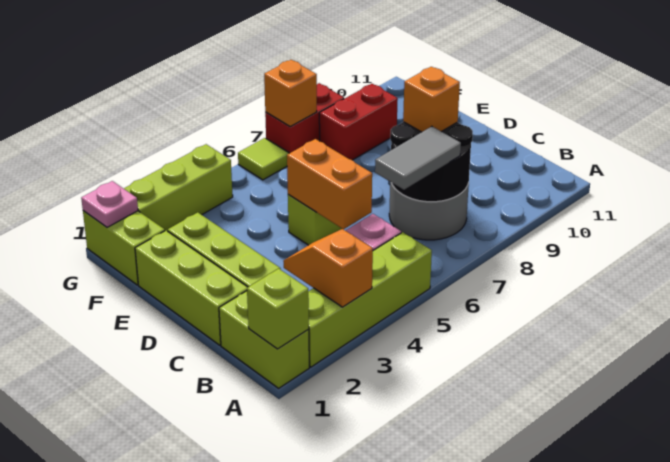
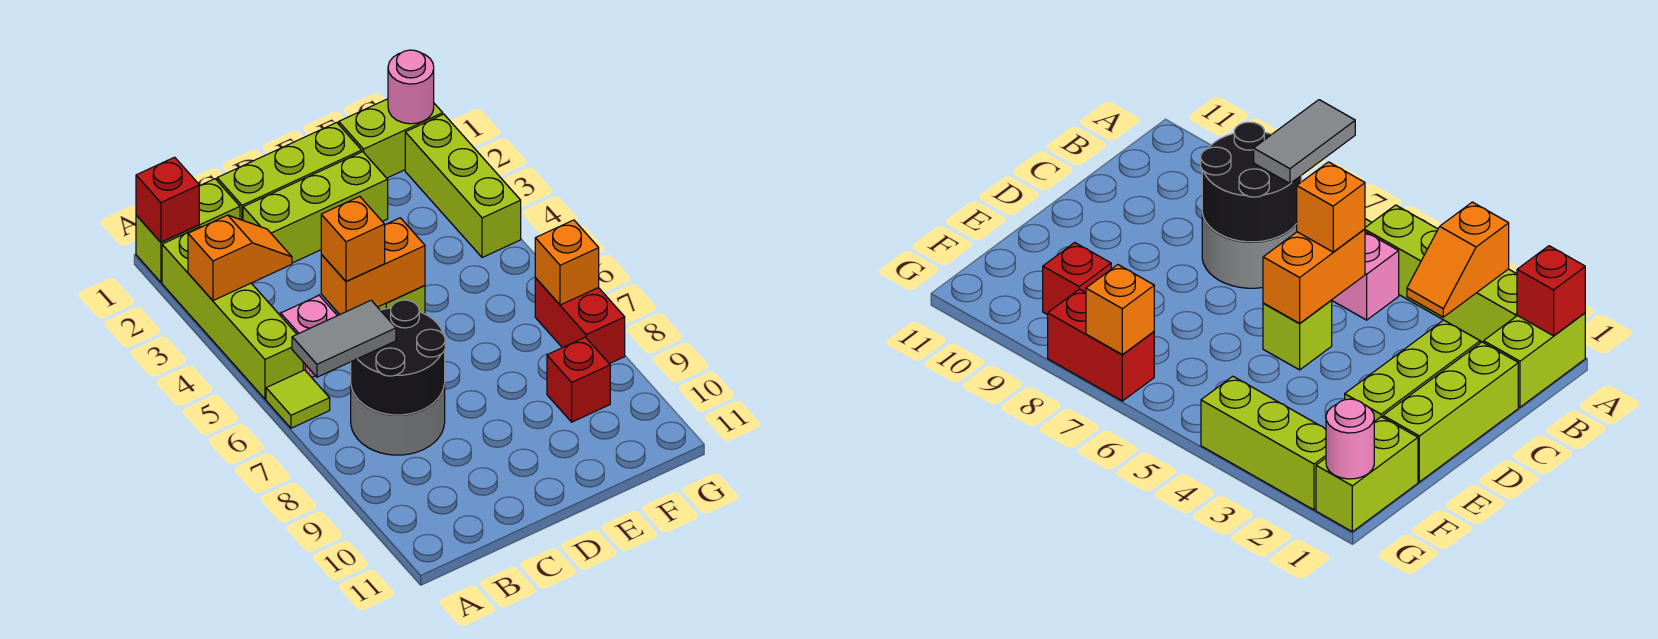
lime 1x1 brick [247,269,309,349] -> red 1x1 brick [136,157,199,242]
grey 1x2 tile [375,126,461,190] -> grey 1x2 tile turned to [292,300,396,377]
orange 1x1 brick [403,67,460,132] -> orange 1x1 brick moved to [321,196,385,282]
red 1x2 brick [319,84,398,160] -> red 1x1 brick [547,337,610,422]
pink 1x1 plate [81,181,138,227] -> pink 1x1 round brick [388,50,434,124]
lime 1x1 tile [238,138,289,180] -> lime 1x1 tile moved to [266,370,330,428]

